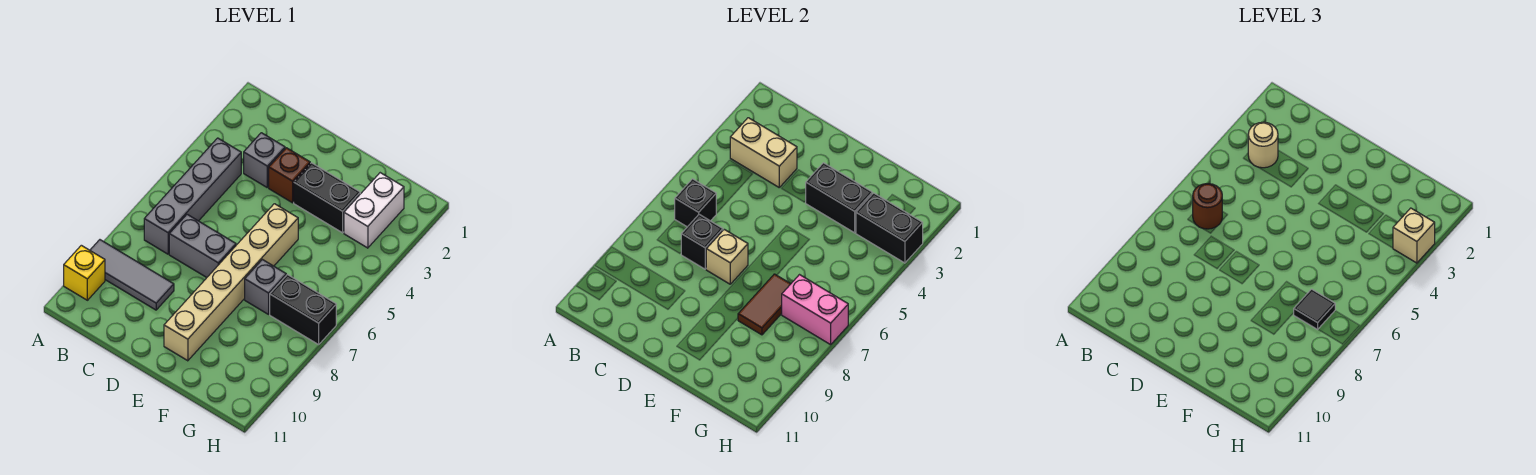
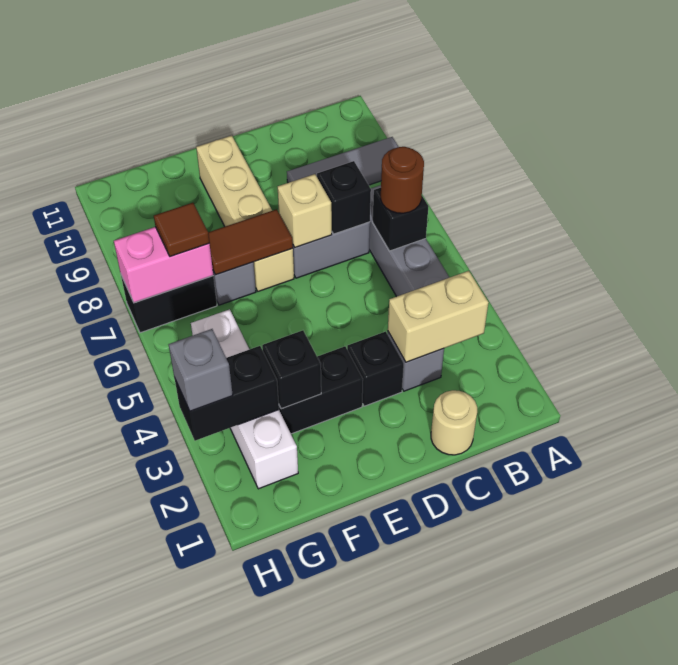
yellow 1x1 brick [64,245,105,300] -> none
tan 1x1 round brick [1248,122,1278,168] -> tan 1x1 round brick moved to [431,390,477,455]
brown 1x1 brick [269,148,310,203] -> black 1x1 brick [347,331,404,406]
black 1x2 brick [806,163,872,233] -> black 1x1 brick [262,330,321,409]
tan 1x6 brick [164,204,298,361] -> tan 1x4 brick [196,136,294,291]
brown 1x2 tile [738,274,790,335] -> brown 1x2 tile turned to [208,209,293,275]
white 1x2 brick [344,173,404,248] -> white 1x4 brick [191,309,298,489]
black 1x1 tile [1294,289,1335,330] -> brown 1x1 tile [154,203,209,257]
tan 1x1 brick [1393,208,1435,263] -> grey 1x1 brick [169,329,233,411]

